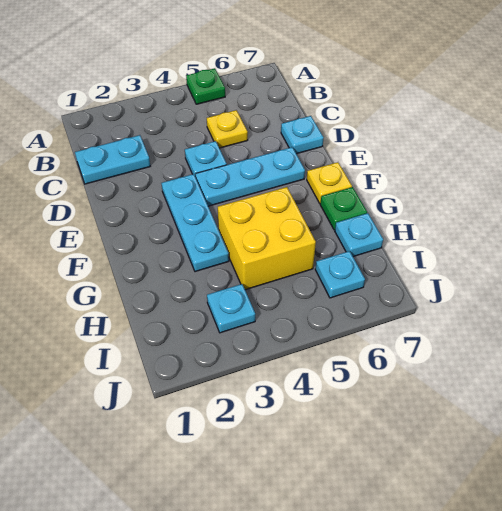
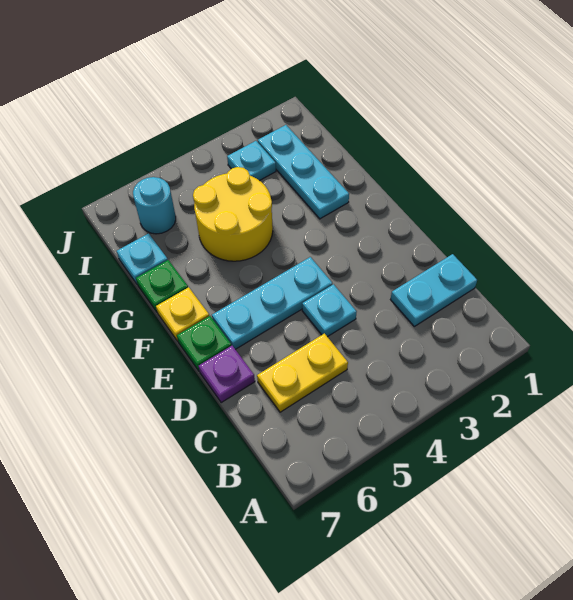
green 1x1 plate [186,68,225,104] -> green 1x1 plate moved to [177,316,231,371]
yellow 1x1 plate [207,110,248,148] -> yellow 1x2 plate [257,333,348,412]
cyan 1x1 plate [281,116,324,154] -> purple 1x1 plate [199,346,255,403]
cyan 1x3 plate [161,174,229,272] -> cyan 1x3 plate moved to [258,125,349,219]
yellow 2x2 brick [218,187,316,290] -> yellow 2x2 round brick [193,167,273,261]
cyan 1x1 plate [315,251,365,298] -> cyan 1x1 round brick [133,177,176,234]

